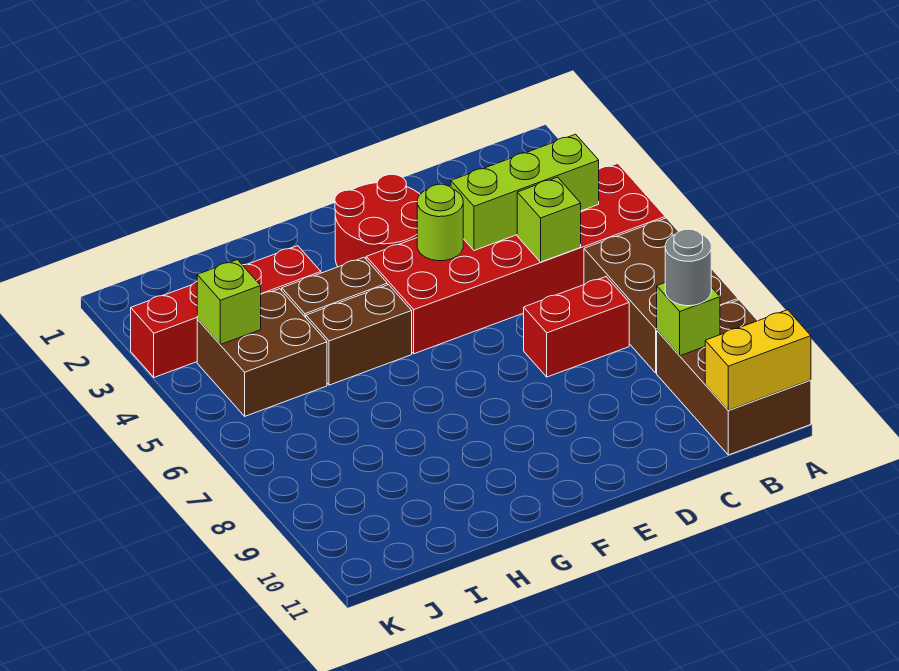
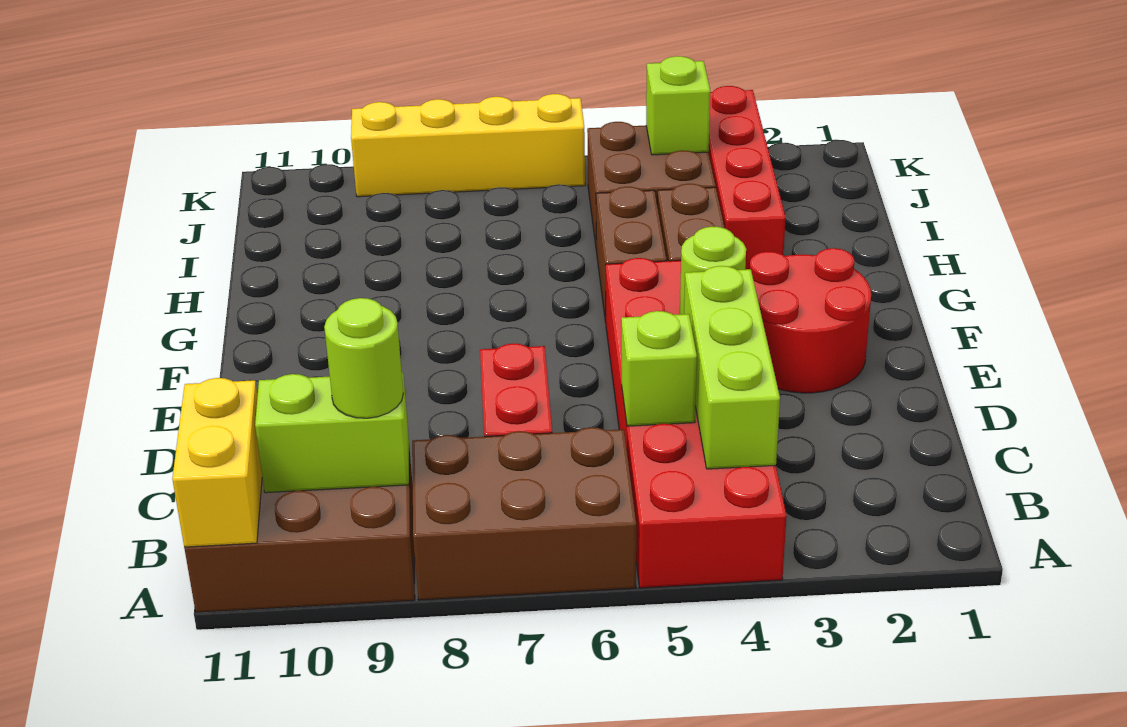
lime 1x1 brick [657,283,720,356] -> lime 1x2 brick [255,373,409,493]
grey 1x1 round brick [665,229,711,306] -> lime 1x1 round brick [324,298,403,418]
none -> yellow 1x4 brick [351,94,585,197]

